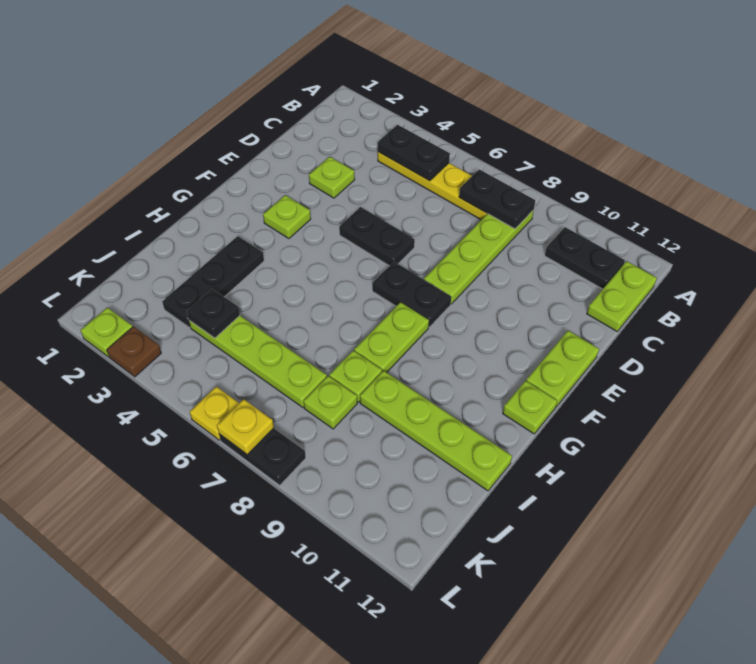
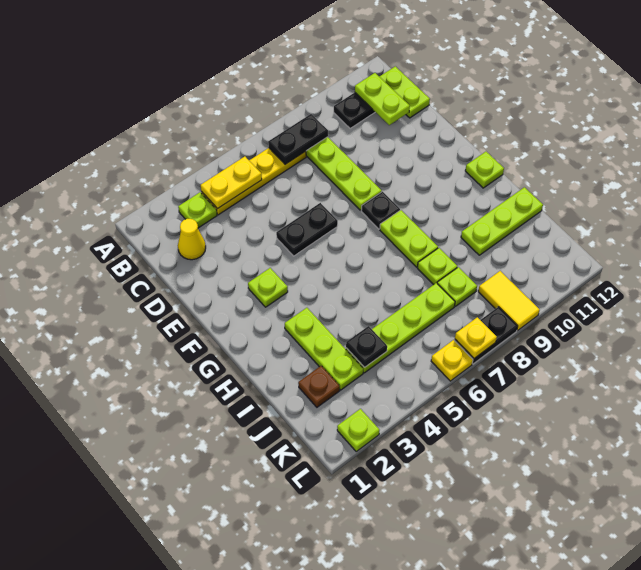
black 1x2 plate [378,125,450,181] -> yellow 1x2 plate [201,157,262,209]
none -> yellow 1x1 cone [178,219,206,260]
lime 1x1 plate [309,157,355,198] -> lime 1x1 plate moved to [178,192,217,228]
lime 1x2 plate [526,331,599,407] -> lime 1x2 plate moved to [355,73,410,125]
black 1x2 plate [372,262,451,327] -> black 1x1 plate [361,192,400,229]
black 1x3 plate [162,236,264,328] -> lime 1x3 plate [285,308,363,390]
lime 1x4 plate [360,371,512,491] -> lime 1x3 plate [461,187,543,255]
none -> yellow 1x2 tile [478,271,540,331]
brown 1x1 plate [107,326,161,377] -> brown 1x1 plate moved to [298,366,340,407]

